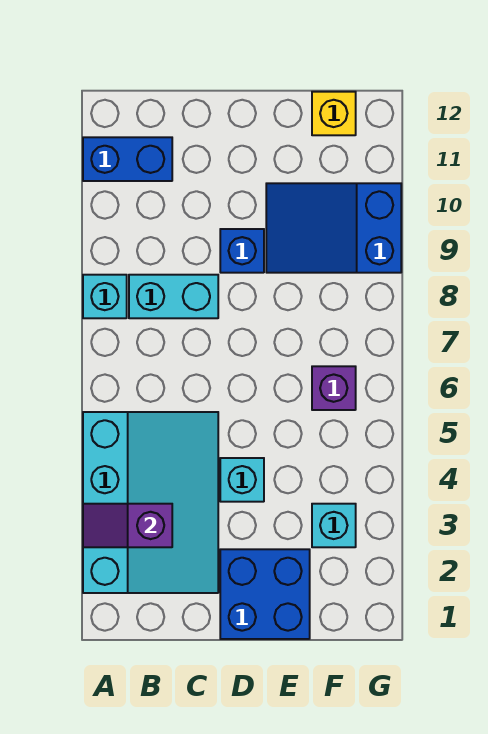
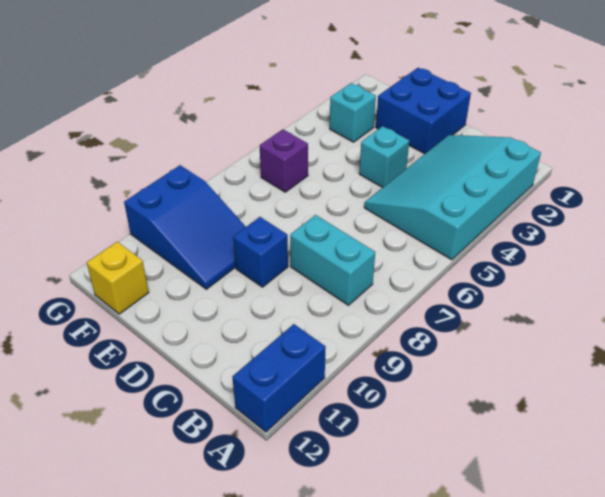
purple 1x2 slope [83,504,172,547] -> none
cyan 1x1 brick [83,275,127,318] -> none
blue 1x2 brick [83,137,172,181] -> blue 1x2 brick turned to [232,324,326,432]

